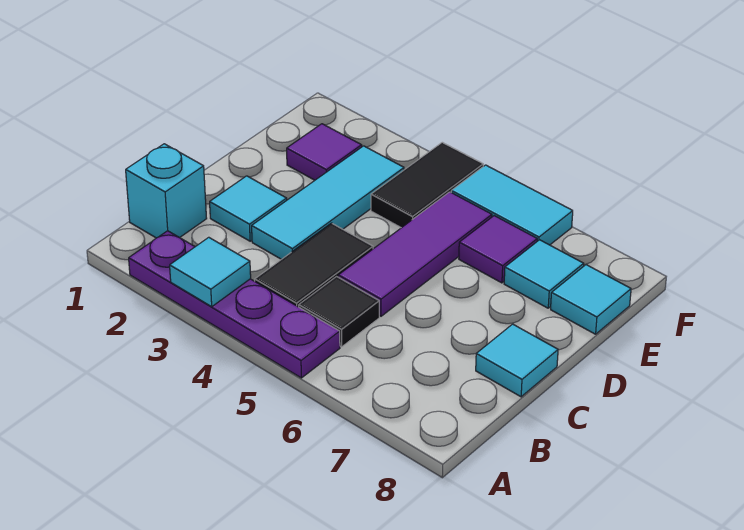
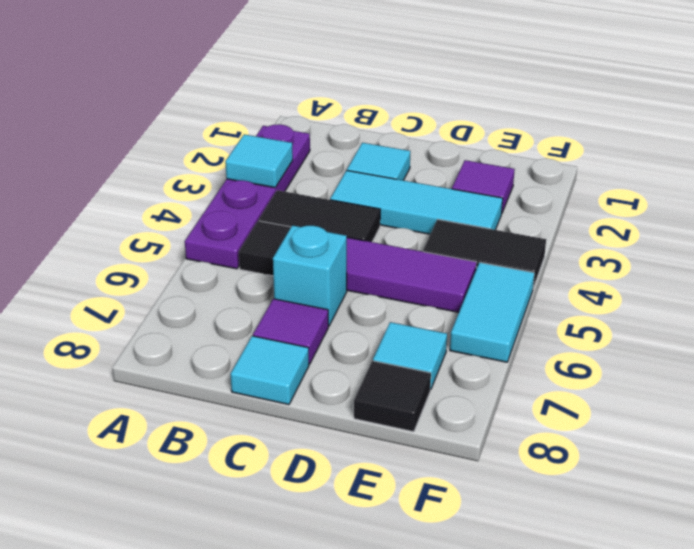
cyan 1x1 brick [126,144,207,238] -> cyan 1x1 brick moved to [273,225,347,326]
purple 1x1 tile [459,216,537,283] -> purple 1x1 tile moved to [253,299,328,364]
cyan 1x1 tile [551,265,631,334] -> black 1x1 tile [354,361,431,432]

